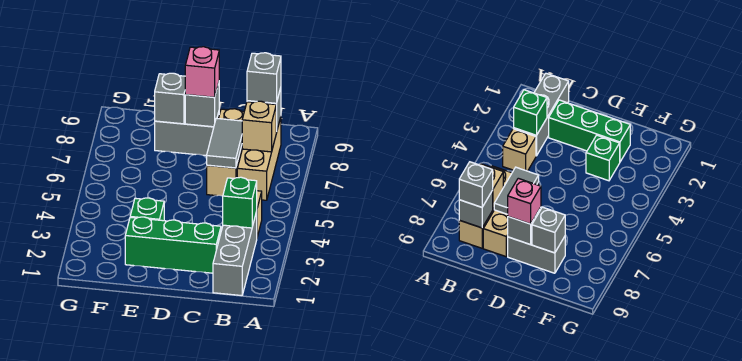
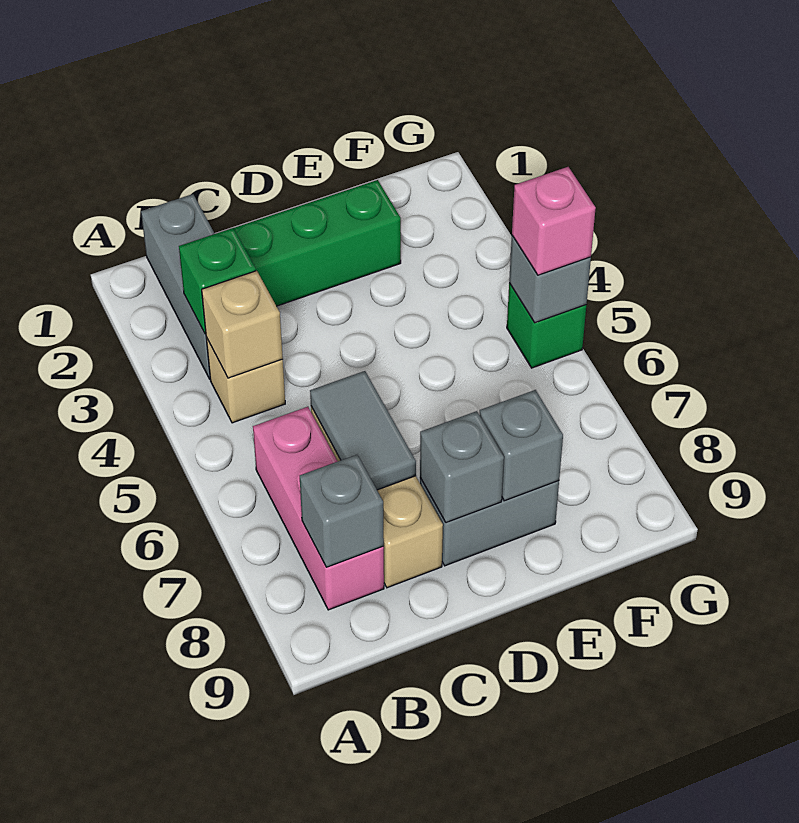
tan 1x3 brick [237,117,281,200] -> pink 1x3 brick [253,407,384,610]
tan 1x1 brick [242,101,276,152] -> tan 1x1 brick moved to [202,271,283,378]
grey 1x1 brick [247,53,281,103] -> grey 1x1 brick moved to [509,236,591,323]
pink 1x1 brick [185,47,219,97] -> pink 1x1 brick moved to [512,167,596,275]
green 1x1 brick [130,198,164,221] -> green 1x1 brick moved to [507,283,586,368]

